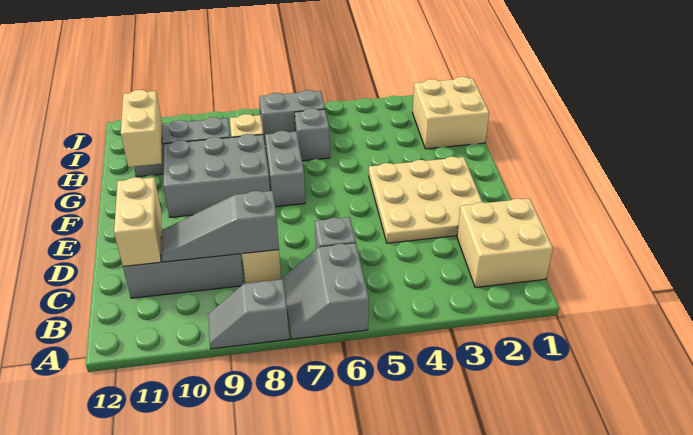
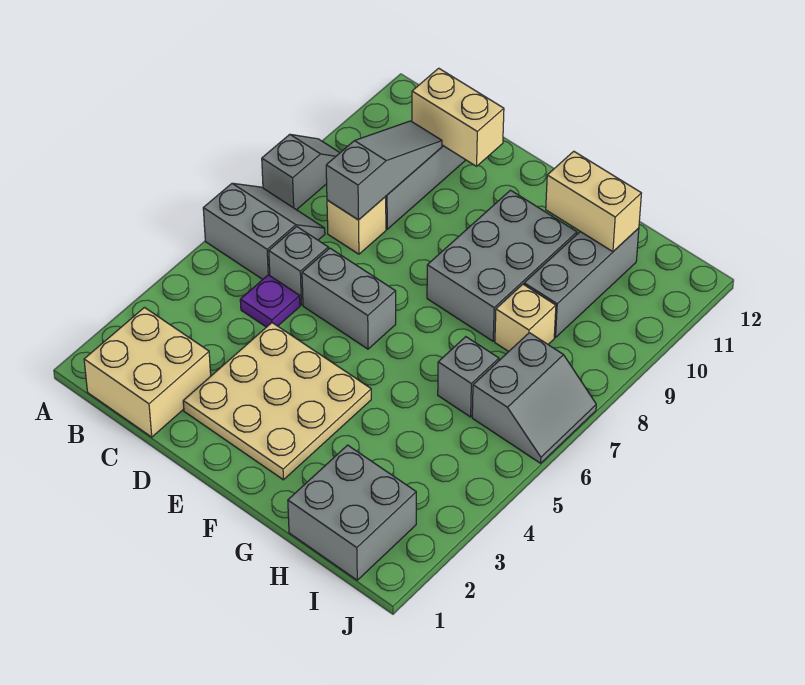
none -> purple 1x1 plate [240,275,300,327]
grey 1x2 brick [265,131,305,207] -> grey 1x2 brick moved to [302,248,396,349]
tan 2x2 brick [412,77,489,149] -> grey 2x2 brick [288,445,416,580]

